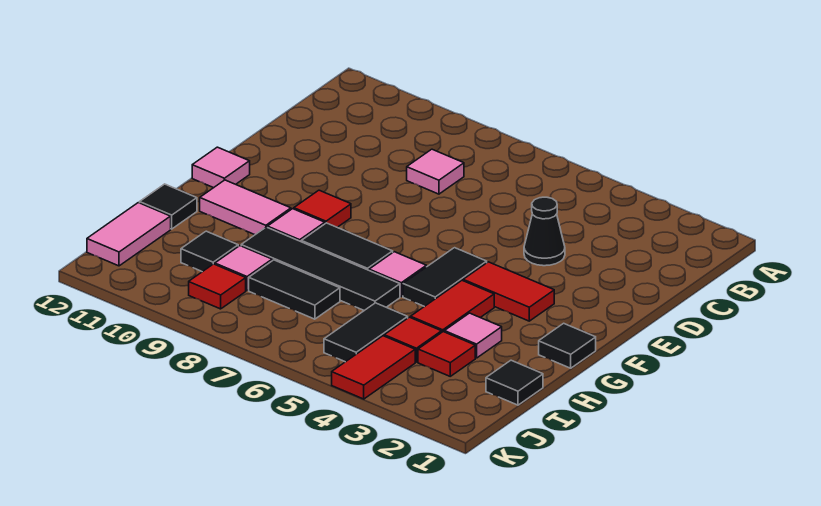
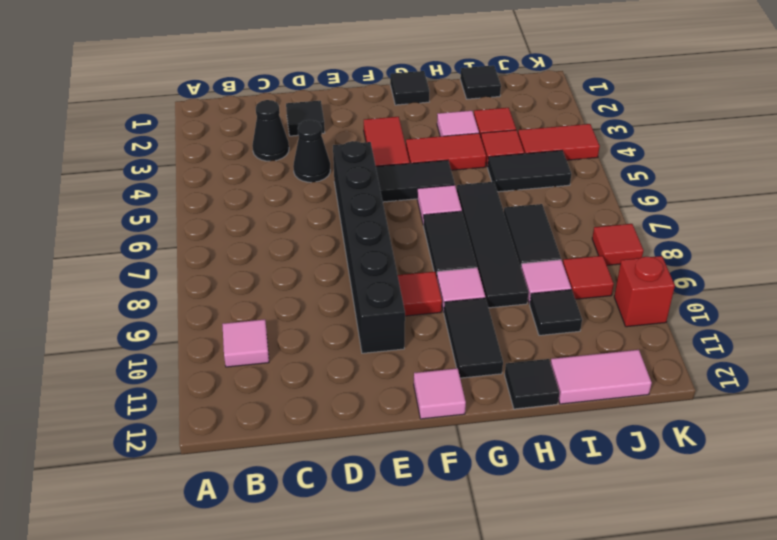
none -> black 1x1 cone [252,100,289,161]
pink 1x1 tile [407,149,464,194] -> pink 1x1 tile moved to [222,319,269,367]
none -> black 1x1 tile [286,101,325,136]
none -> black 1x6 brick [333,141,405,353]
pink 1x2 tile [200,180,291,235] -> black 1x2 tile [444,298,503,378]
none -> red 1x1 tile [592,224,644,265]
none -> red 1x1 brick [614,256,675,327]

